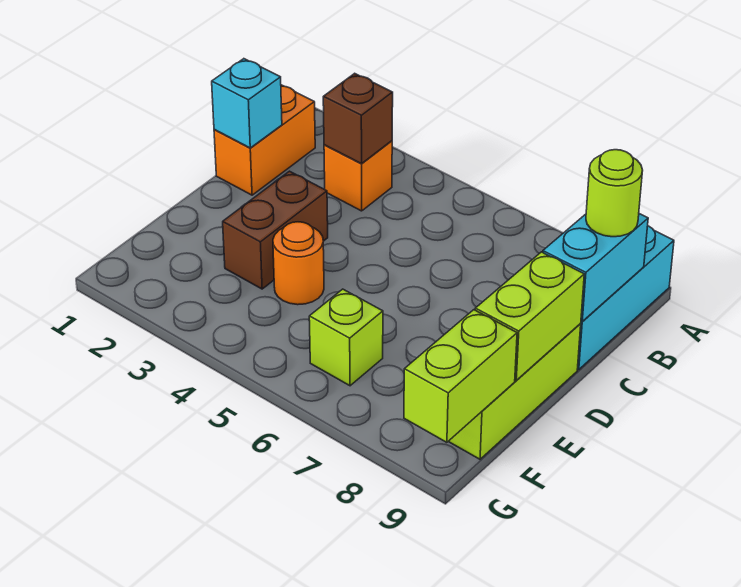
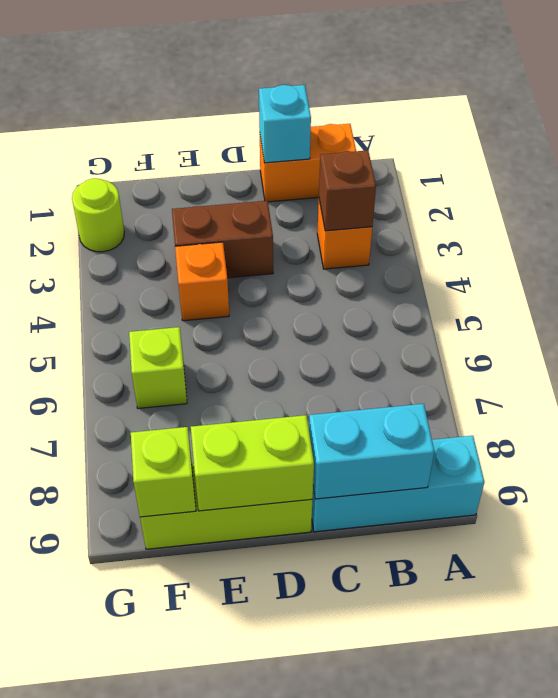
lime 1x1 round brick [586,150,643,237] -> lime 1x1 round brick moved to [72,178,124,252]
orange 1x1 round brick [273,222,324,305] -> orange 1x1 brick [175,242,229,321]
lime 1x2 brick [404,310,517,442] -> lime 1x1 brick [131,427,196,517]

